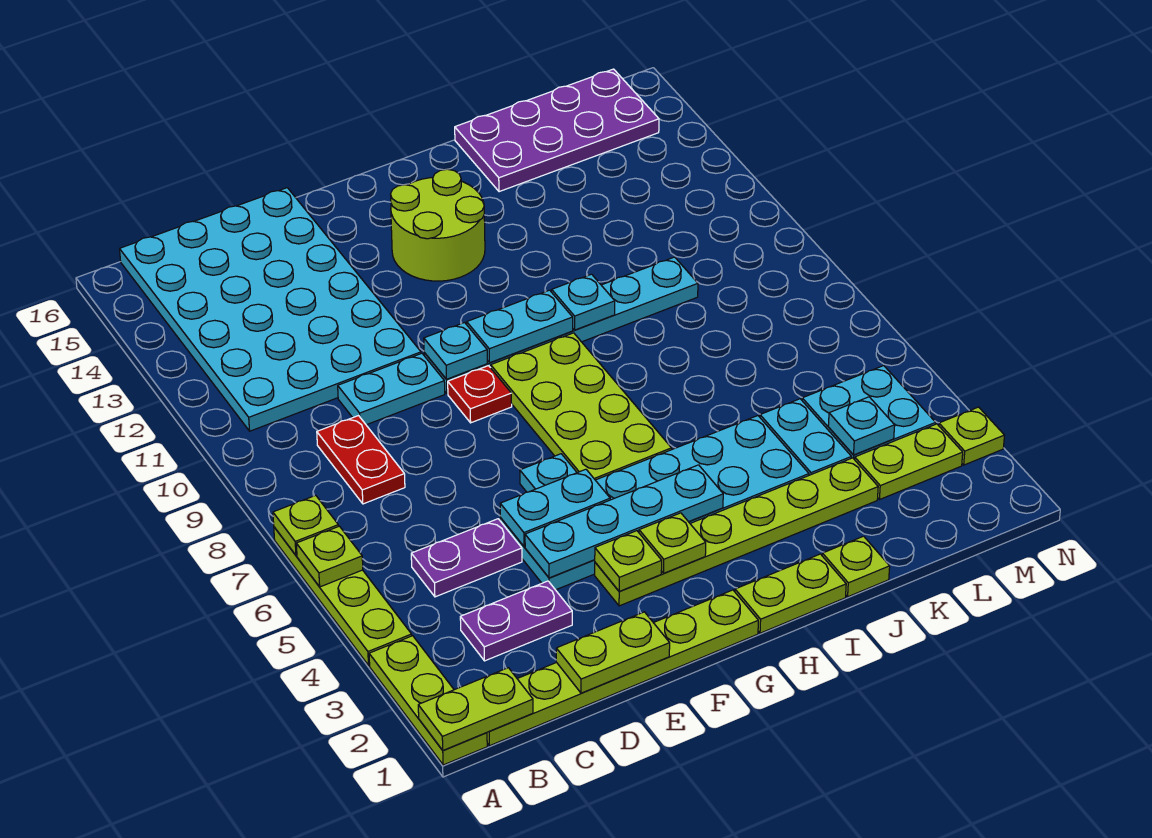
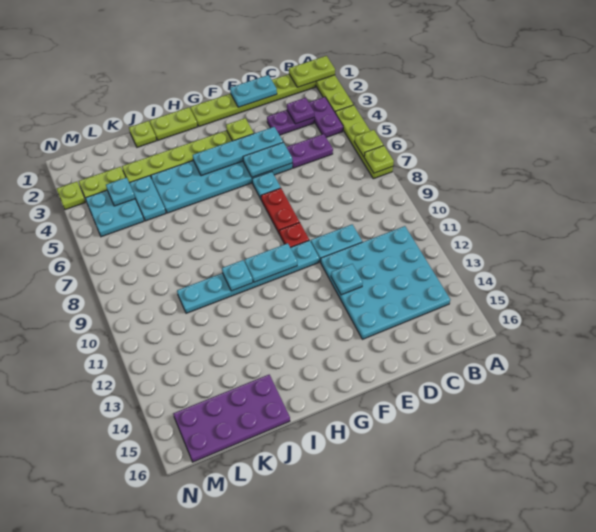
none -> purple 1x2 plate [309,97,343,137]
cyan 4x6 plate [120,188,421,431] -> cyan 4x4 plate [321,226,450,339]
none -> purple 1x1 plate [287,98,314,124]
red 1x2 plate [317,416,405,504] -> red 1x2 plate moved to [261,188,300,234]
lime 1x2 plate [556,612,670,693] -> cyan 1x2 plate [230,75,277,107]
cyan 1x1 plate [424,323,487,379] -> cyan 1x1 plate moved to [331,264,363,295]
lime 1x1 plate [639,513,706,573] -> none
lime 2x4 plate [491,333,672,480] -> none
lime 2x2 round brick [390,169,485,281] -> none

